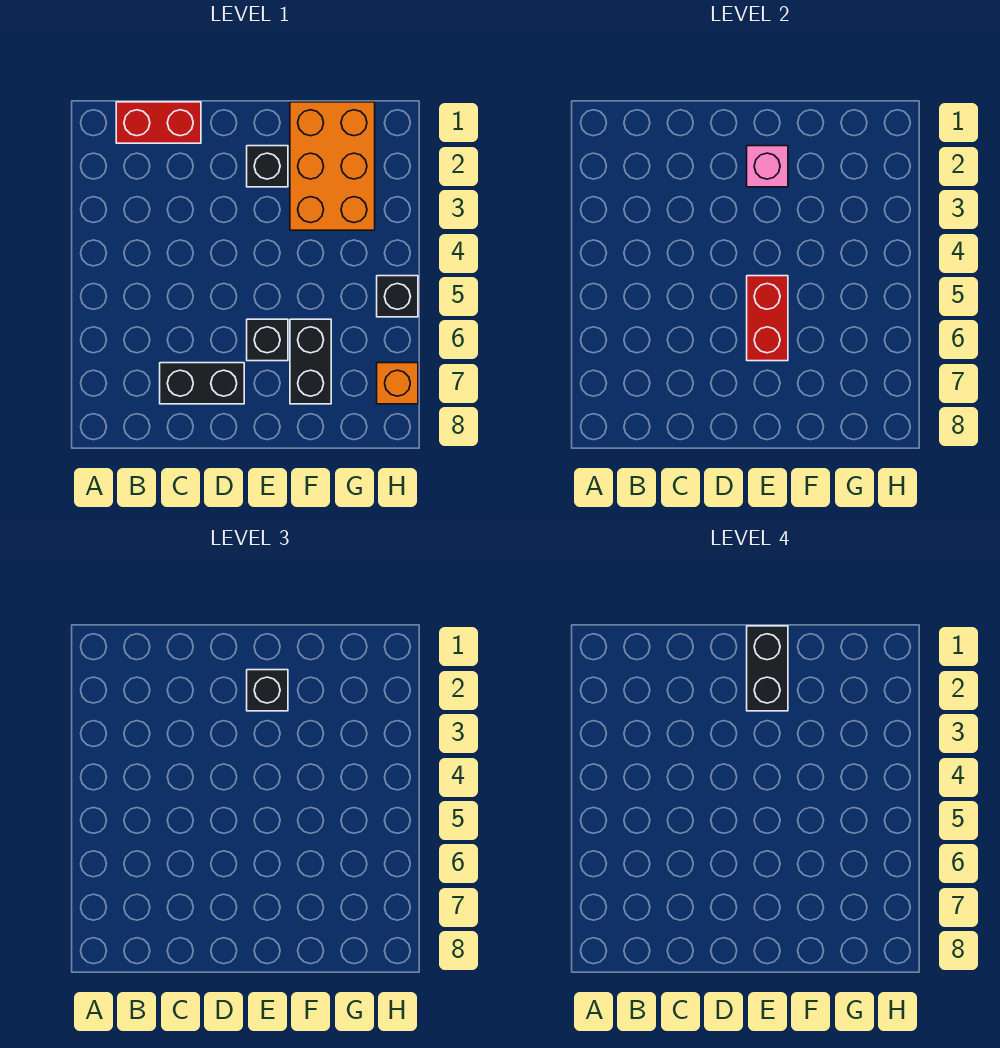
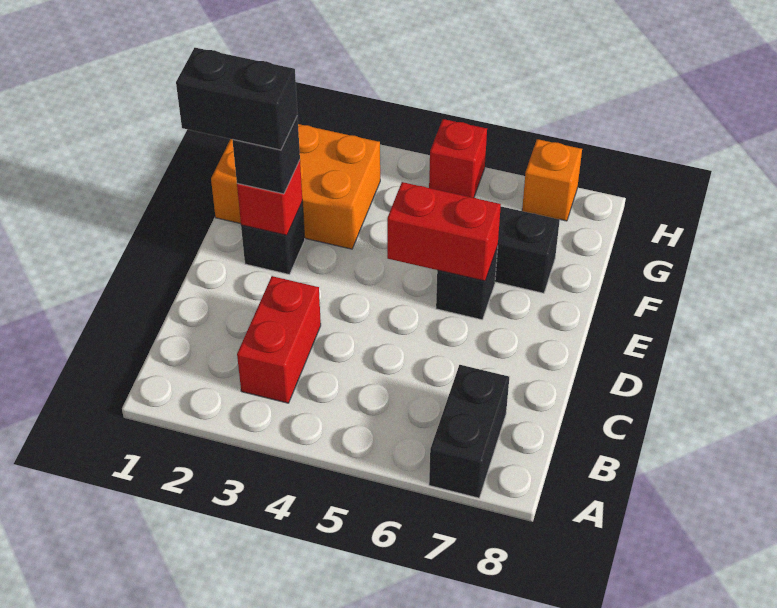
red 1x2 brick [116,102,201,143] -> red 1x2 brick moved to [237,276,321,403]
black 1x2 brick [160,363,244,404] -> black 1x2 brick moved to [429,365,509,498]
pink 1x1 brick [747,146,788,187] -> red 1x1 brick [237,160,302,235]
black 1x1 brick [377,276,418,317] -> red 1x1 brick [429,119,487,198]

